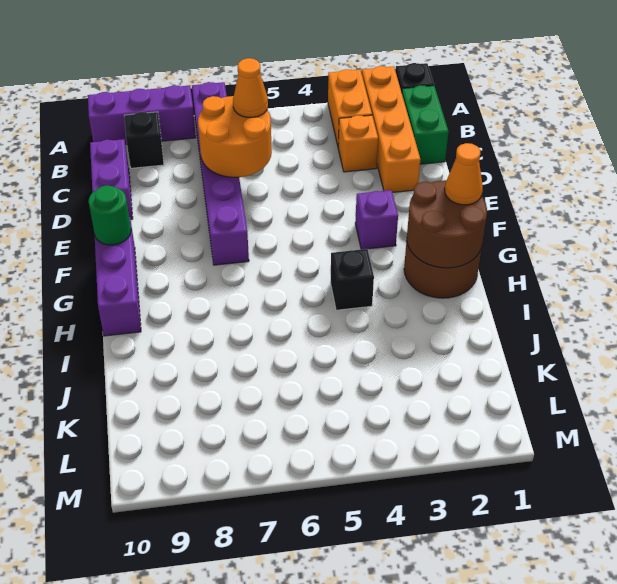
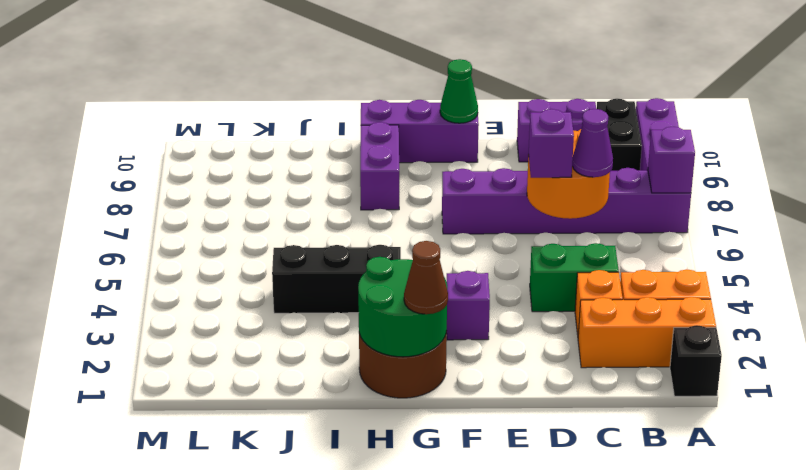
orange 1x4 brick [362,66,420,192] -> orange 1x3 brick [578,297,716,368]
none -> purple 1x1 brick [648,127,695,193]
green 1x2 brick [402,85,449,164] -> green 1x2 brick moved to [530,243,619,312]
black 1x1 brick [124,112,164,168] -> black 1x2 brick [597,99,642,171]
orange 1x1 cone [233,58,268,117] -> purple 1x1 cone [572,109,613,177]
none -> purple 1x1 brick [529,109,574,178]
green 1x1 round brick [88,186,131,245] -> green 1x1 cone [440,59,478,123]
brown 2x2 round brick [407,180,487,268] -> green 2x2 round brick [358,257,447,357]
orange 1x1 cone [445,143,483,205] -> brown 1x1 cone [404,241,448,314]
black 1x1 brick [330,249,374,310] -> black 1x3 brick [272,245,401,313]
none -> purple 1x2 brick [360,122,399,210]

